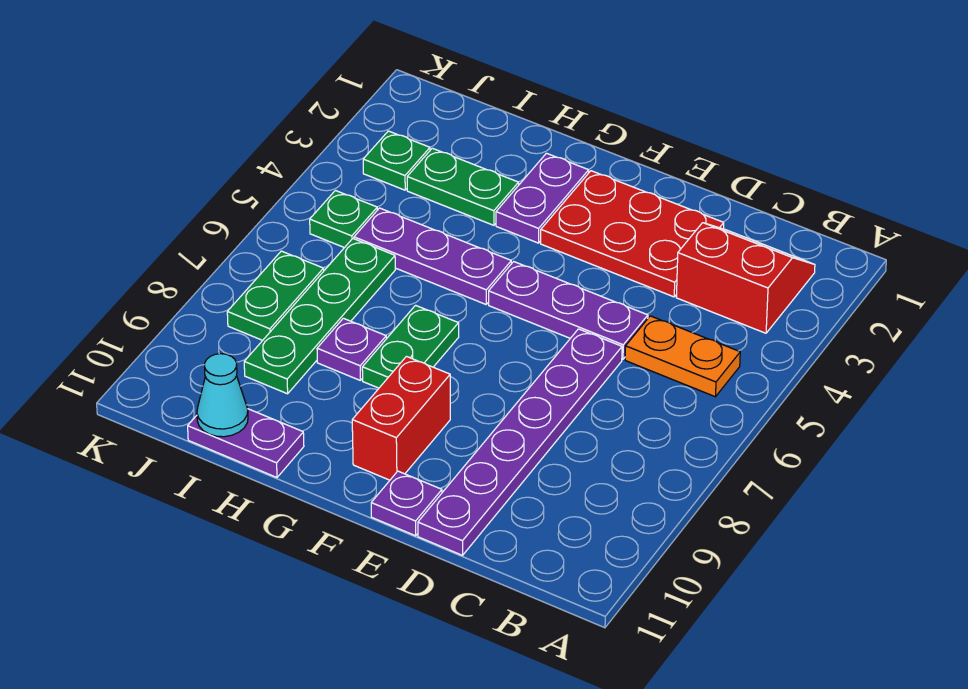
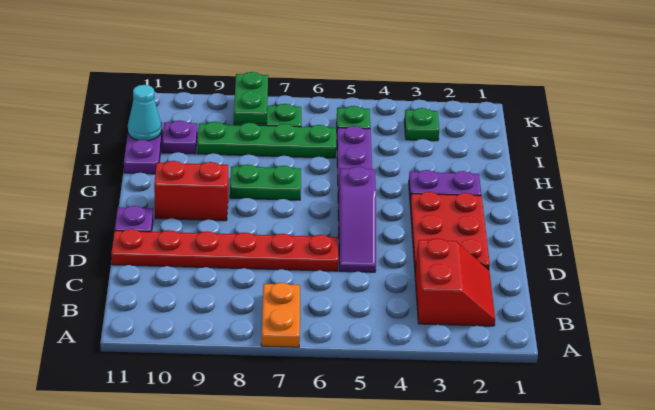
orange 1x2 plate [625,316,740,397] -> orange 1x2 plate moved to [261,283,300,347]
purple 1x3 plate [489,262,648,359] -> purple 1x3 slope [338,166,376,272]
purple 1x6 plate [418,329,622,555] -> red 1x6 plate [111,229,338,271]
green 1x2 plate [407,148,519,225] -> green 1x2 plate moved to [234,72,268,124]
purple 1x1 plate [317,318,386,381] -> purple 1x1 plate moved to [162,120,197,154]

